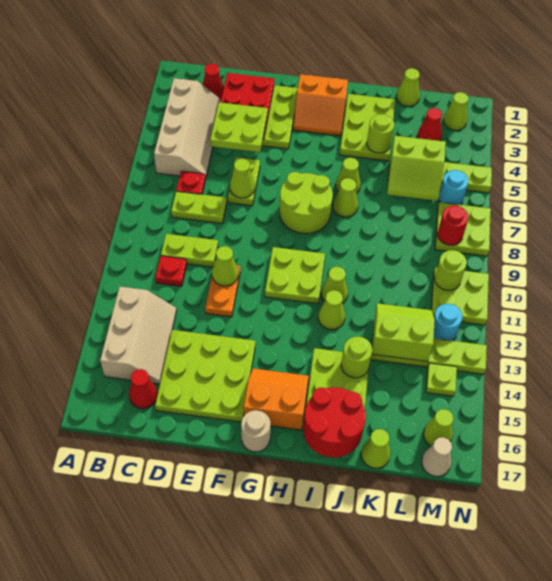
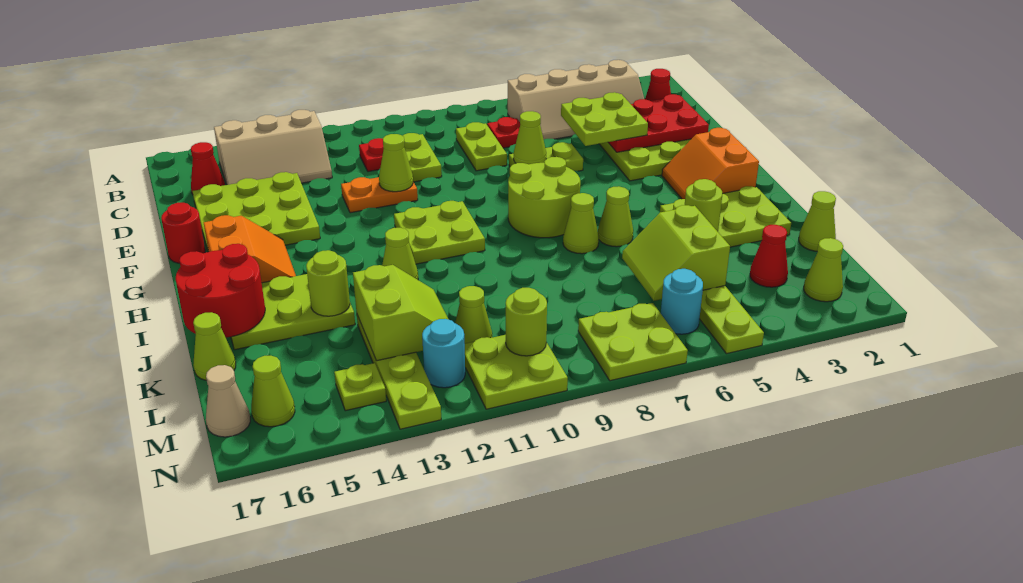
tan 1x1 round brick [241,410,270,452] -> none
lime 1x1 cone [321,267,348,304] -> lime 1x1 cone moved to [455,286,492,343]
red 1x1 round brick [437,206,469,245] -> red 1x1 round brick moved to [161,203,205,263]

